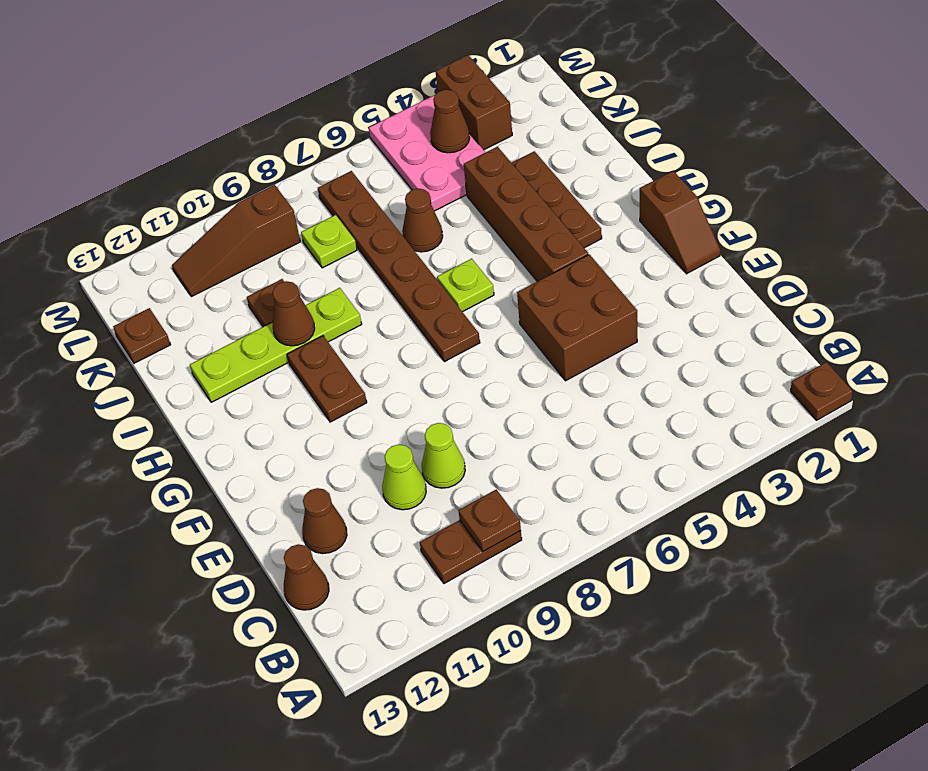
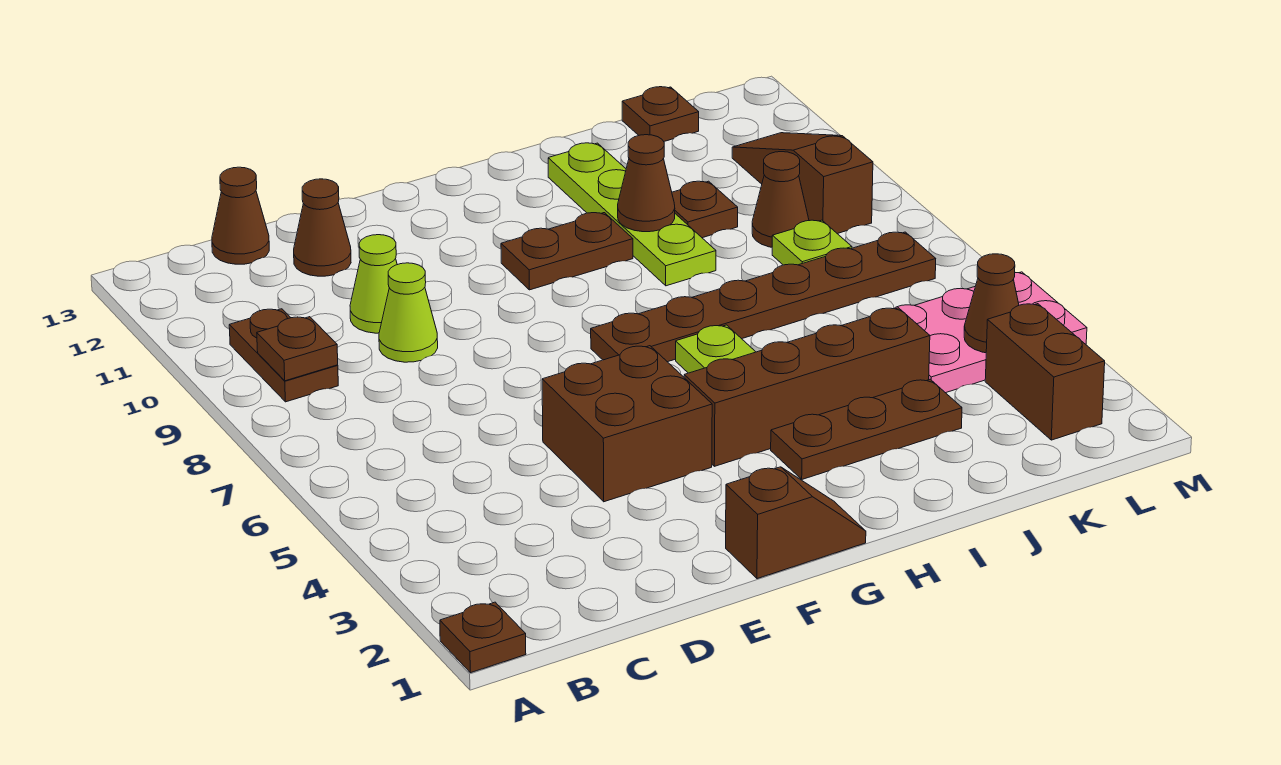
brown 1x2 slope [640,171,720,274] -> brown 1x2 slope turned to [726,467,866,579]
brown 1x1 cone [402,189,443,252] -> brown 1x1 cone moved to [752,152,809,247]
brown 1x2 brick [435,55,512,150] -> brown 1x2 brick turned to [985,304,1105,440]

